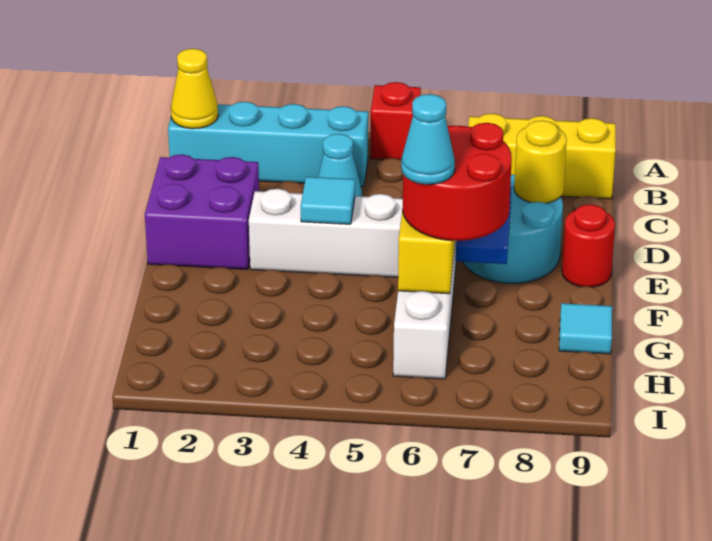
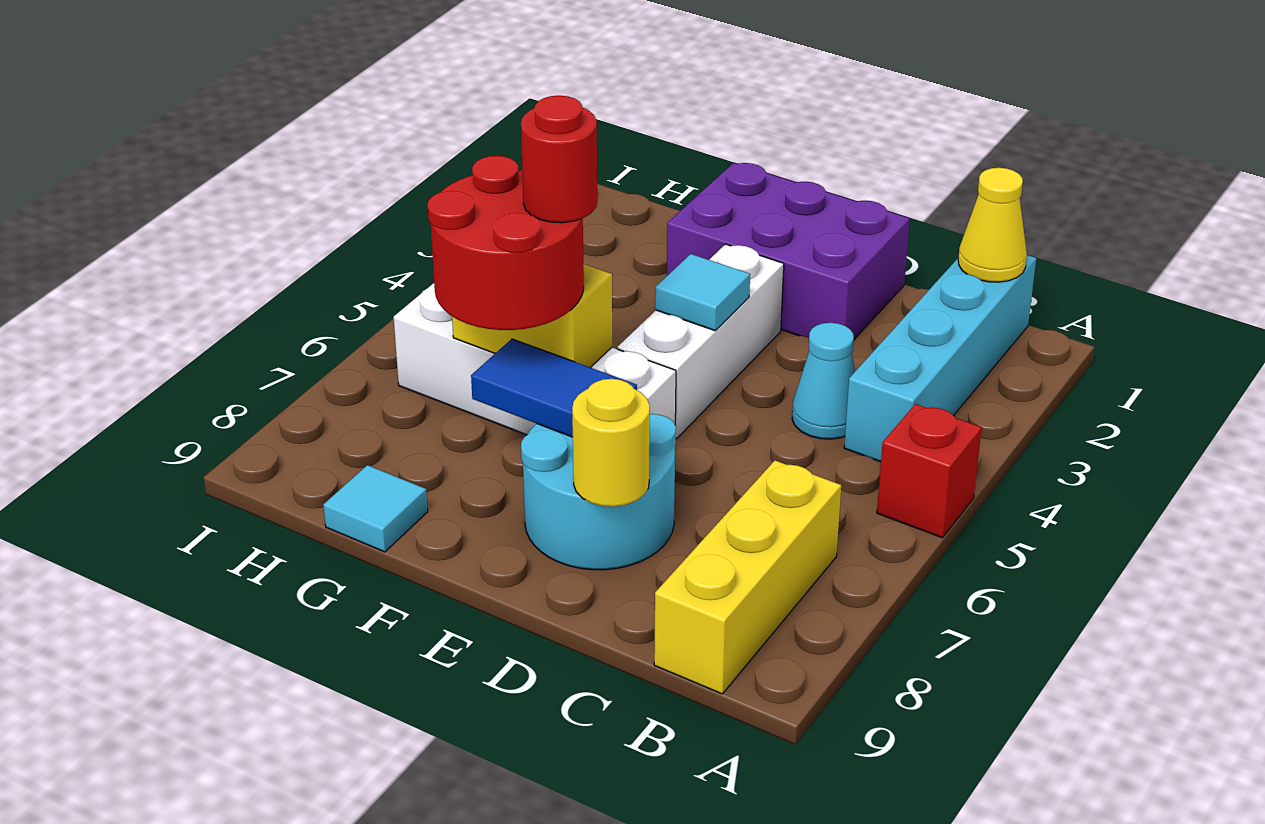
purple 2x2 brick [145,154,259,270] -> purple 2x3 brick [667,163,910,339]
red 1x1 round brick [562,204,615,287] -> red 1x1 round brick moved to [521,96,597,223]
cyan 1x1 cone [401,94,455,184] -> none

